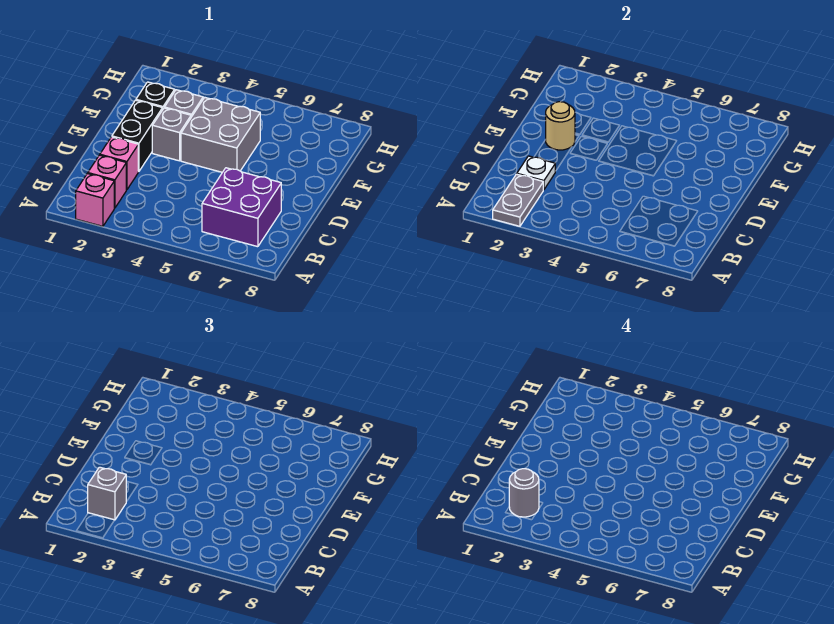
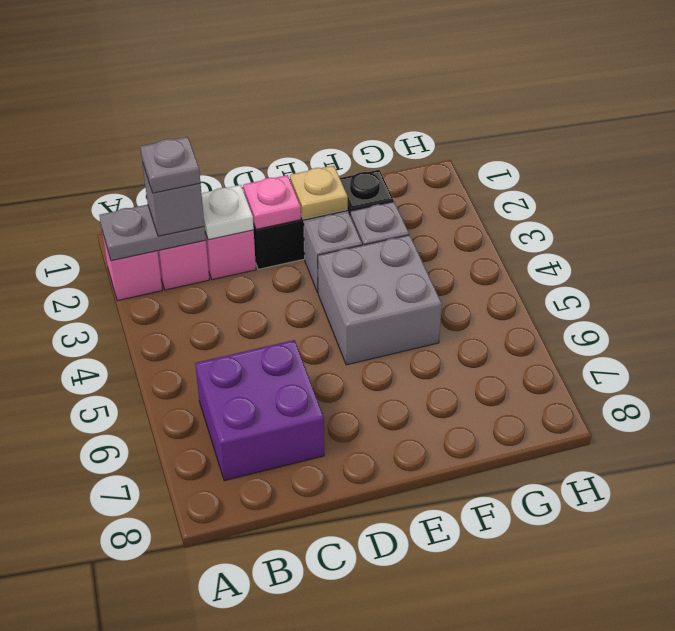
grey 1x1 round brick [509,469,539,517] -> grey 1x1 plate [140,137,201,193]
none -> pink 1x1 plate [243,175,301,229]
tan 1x1 round brick [546,102,575,150] -> tan 1x1 plate [290,165,348,219]

